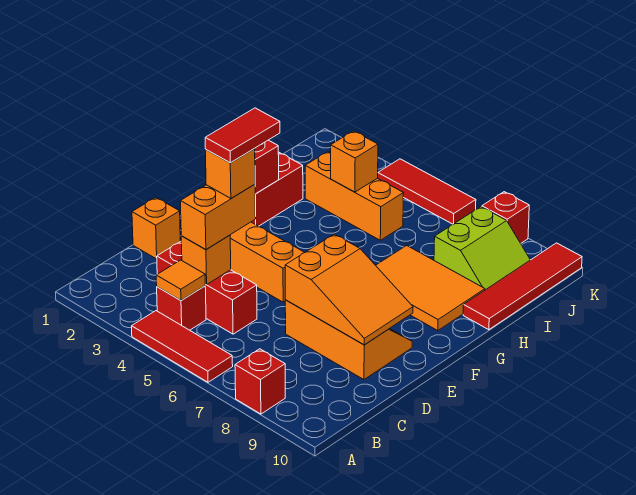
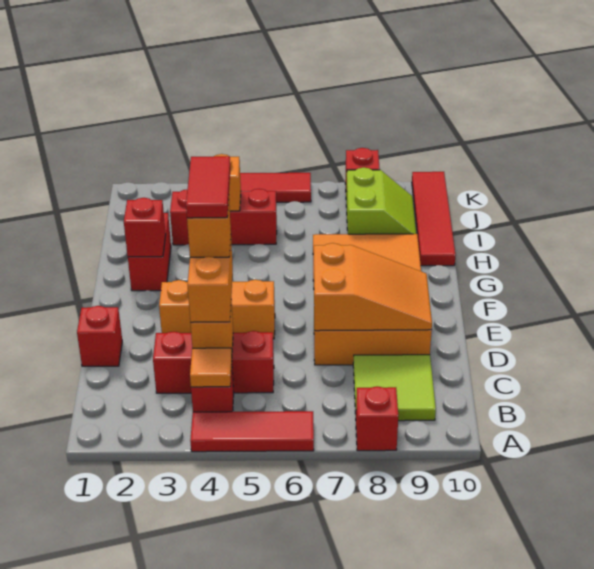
none -> lime 2x2 tile [353,355,436,421]
orange 1x1 brick [132,198,180,259] -> red 1x1 brick [77,306,122,366]
orange 1x3 brick [305,152,403,240] -> red 1x3 brick [170,189,277,245]

